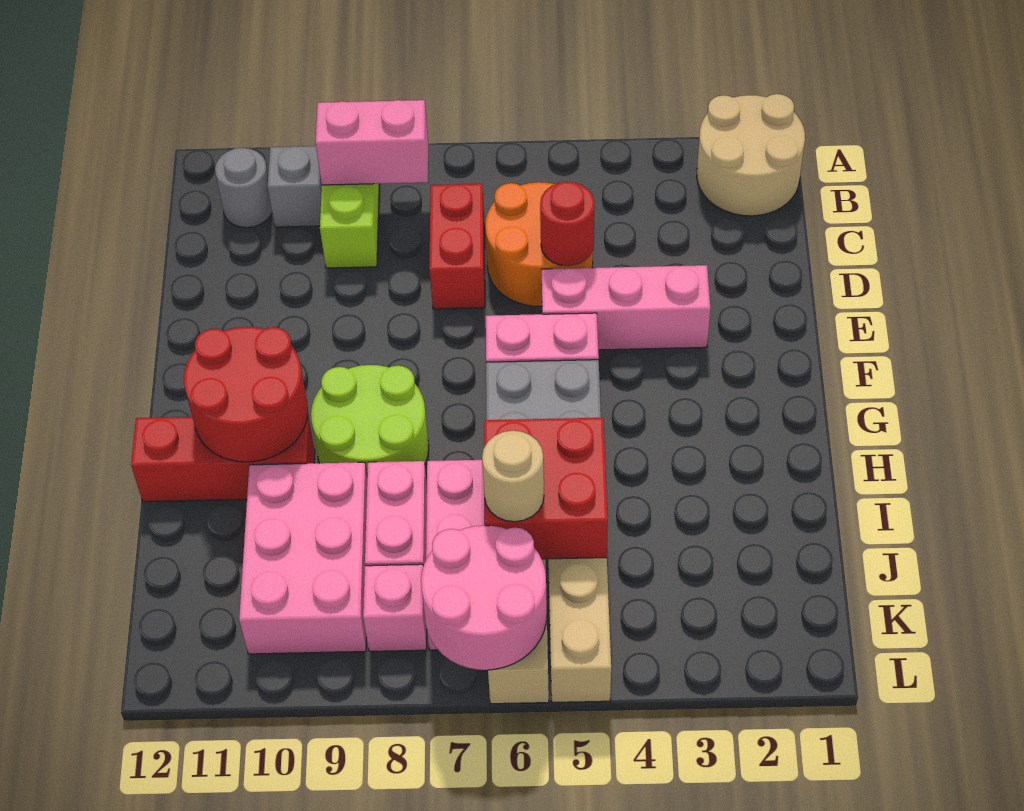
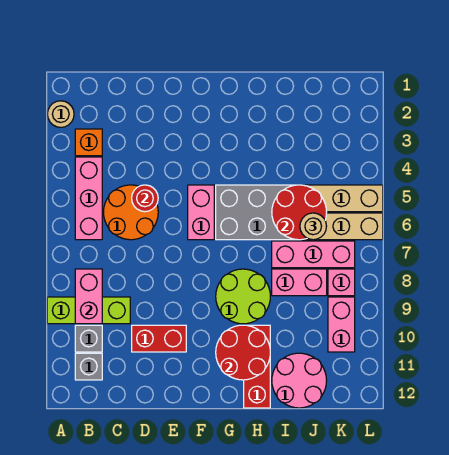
tan 2x2 round brick [697,94,805,216] -> tan 1x1 round brick [47,101,74,127]
none -> orange 1x1 brick [75,129,102,156]
grey 1x1 round brick [215,148,272,228] -> grey 1x1 brick [75,353,102,380]
red 1x2 brick [430,184,485,309] -> red 1x2 brick moved to [132,325,186,352]
pink 1x3 brick [542,265,710,350] -> pink 1x3 brick moved to [75,157,102,240]
red 2x2 brick [484,418,608,559] -> red 2x2 round brick [272,185,327,240]
pink 2x3 brick [239,462,367,654] -> pink 1x2 brick [328,297,355,352]
pink 2x2 round brick [421,525,547,670] -> pink 2x2 round brick moved to [272,353,327,408]

